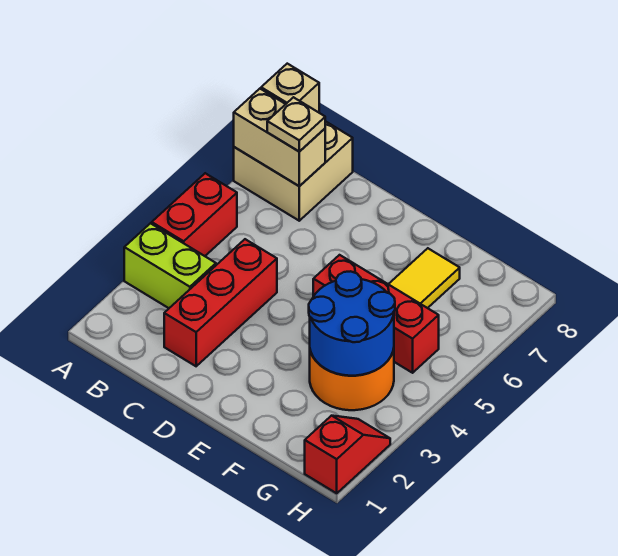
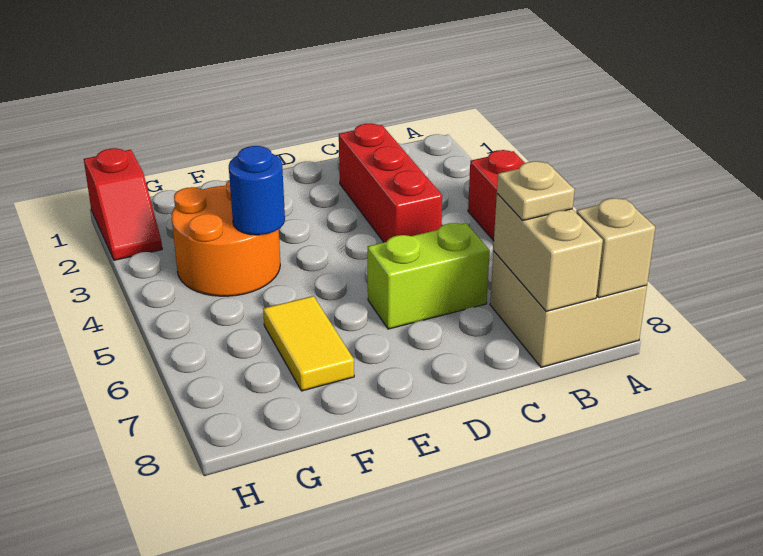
lime 1x2 brick [124,223,216,308] -> lime 1x2 brick moved to [368,223,490,329]
tan 1x2 brick [234,89,325,186] -> tan 1x2 brick turned to [493,194,603,312]
red 1x3 brick [313,255,439,373] -> none
blue 2x2 round brick [309,271,395,376] -> blue 1x1 round brick [229,146,285,235]

